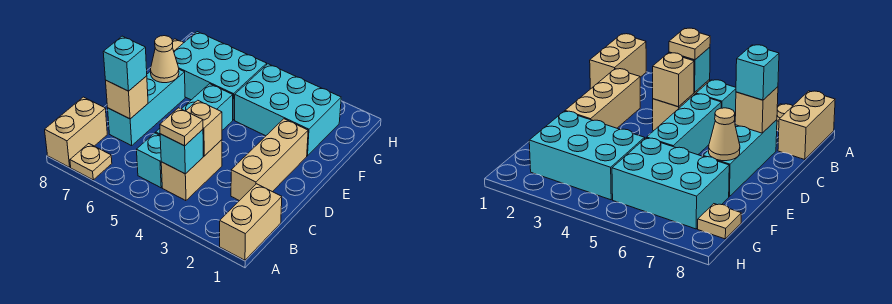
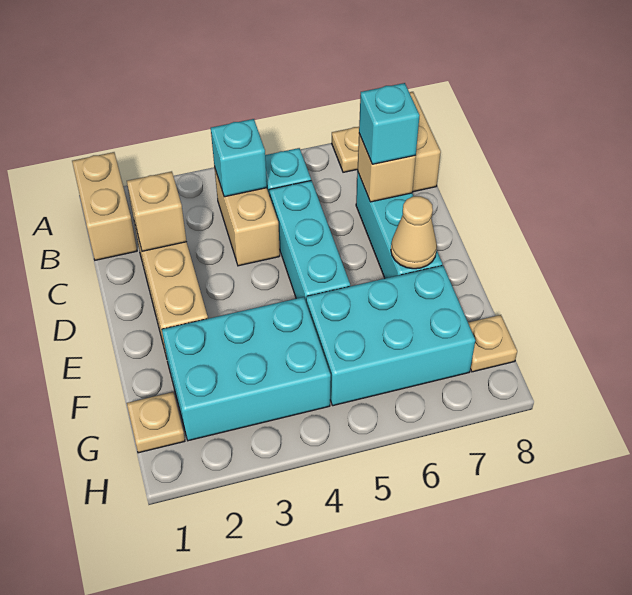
tan 1x1 plate [160,108,203,146] -> tan 1x1 plate moved to [127,392,185,453]
tan 1x1 brick [186,100,222,156] -> tan 1x1 brick moved to [127,171,187,251]

